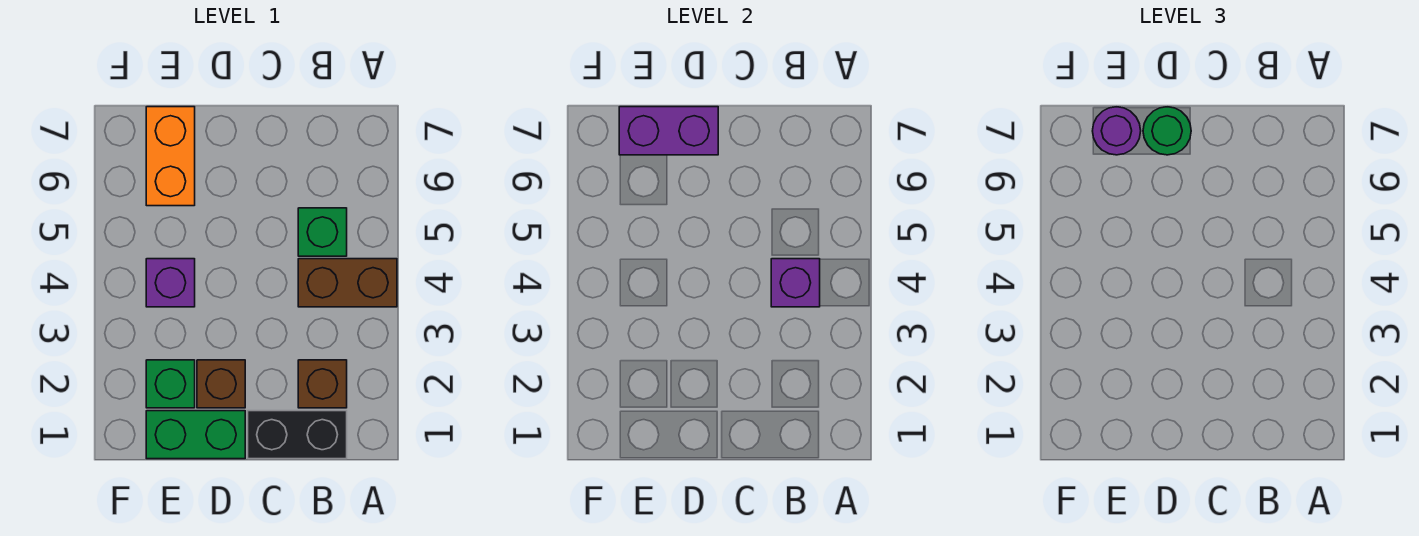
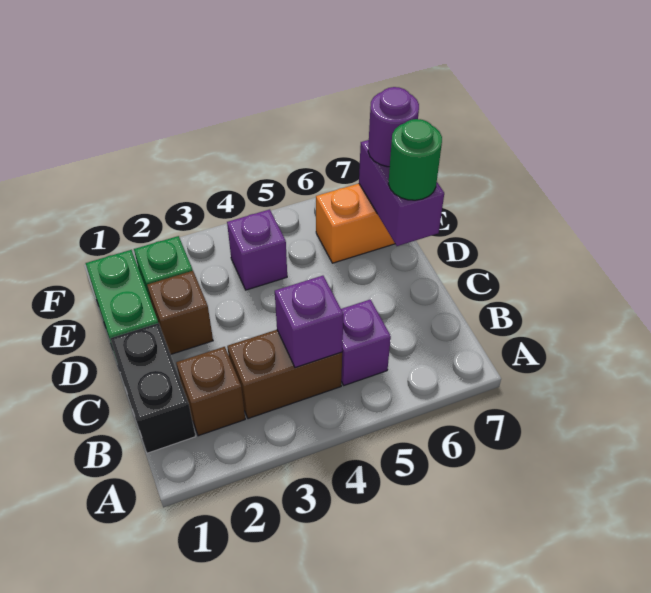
brown 1x2 brick [298,259,397,307] -> brown 1x2 brick turned to [227,330,342,419]
green 1x1 brick [298,208,347,256] -> purple 1x1 brick [341,299,391,385]

